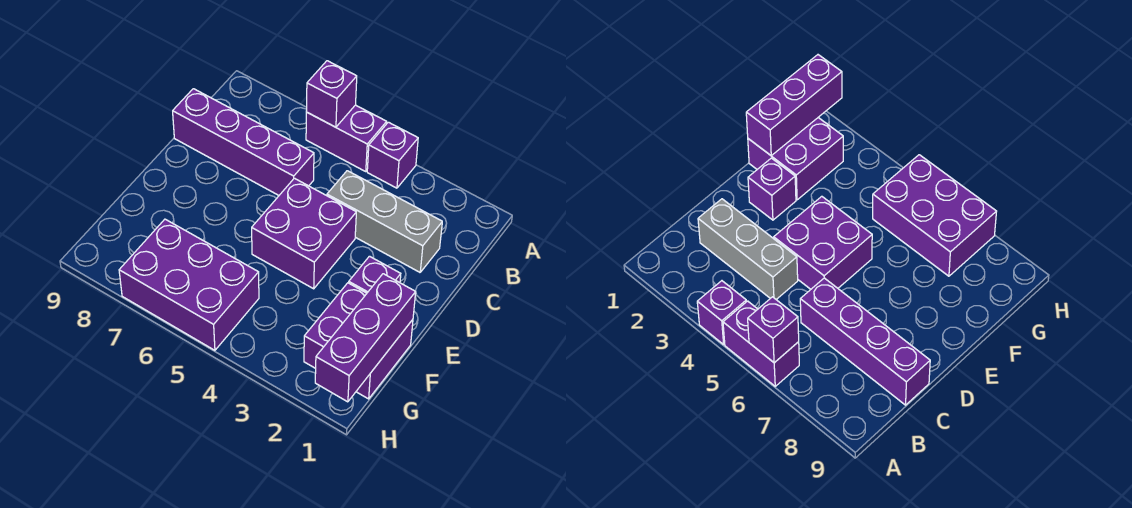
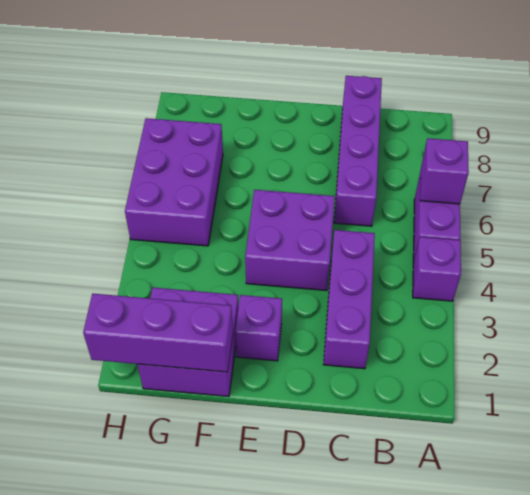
grey 1x3 brick [327,171,442,272] -> purple 1x3 brick [323,230,375,369]

